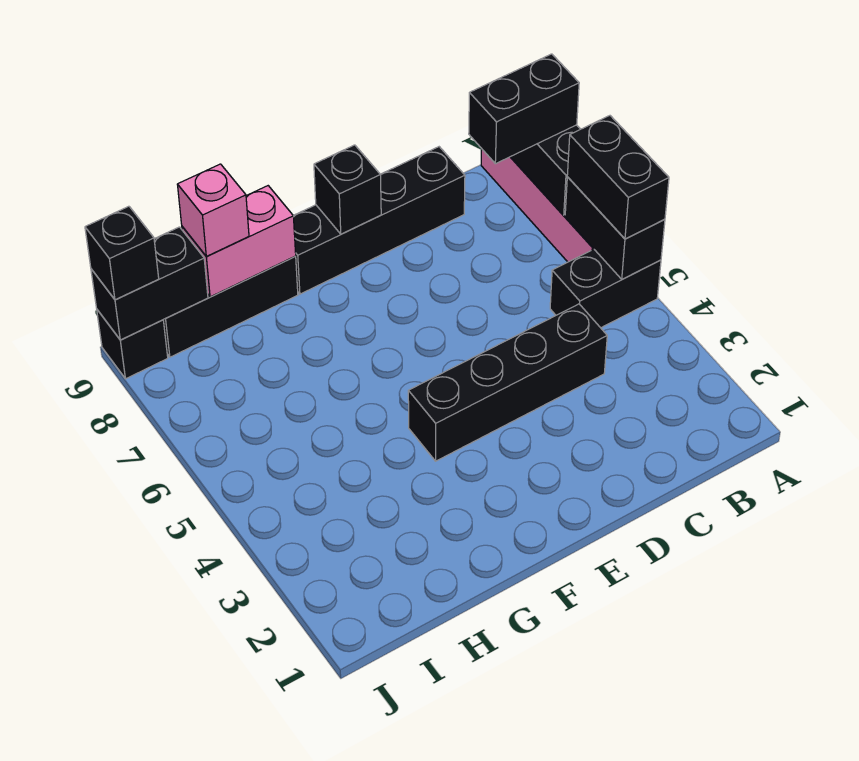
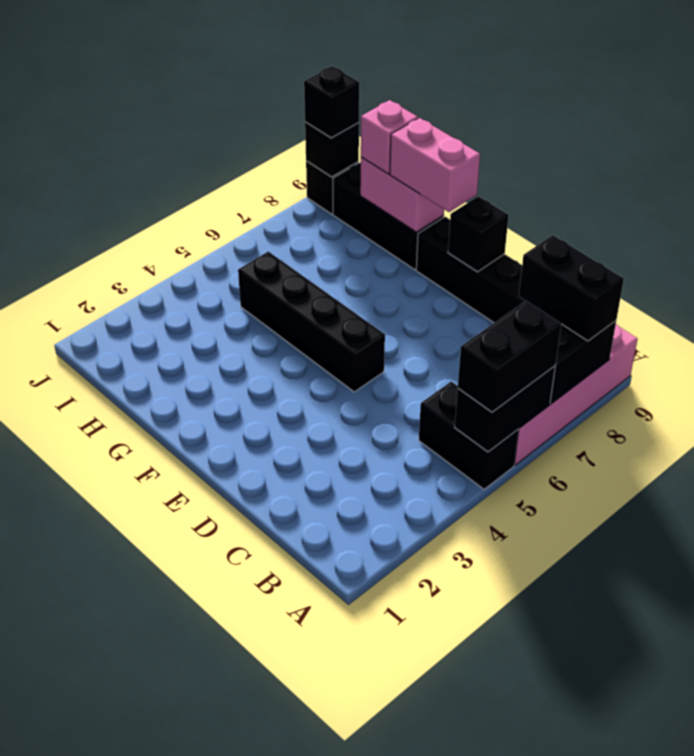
black 1x4 brick [408,304,607,461] -> black 1x4 brick moved to [238,251,385,392]
none -> pink 1x2 brick [390,118,480,212]
black 1x2 brick [91,227,208,340] -> black 1x1 brick [305,122,359,177]

